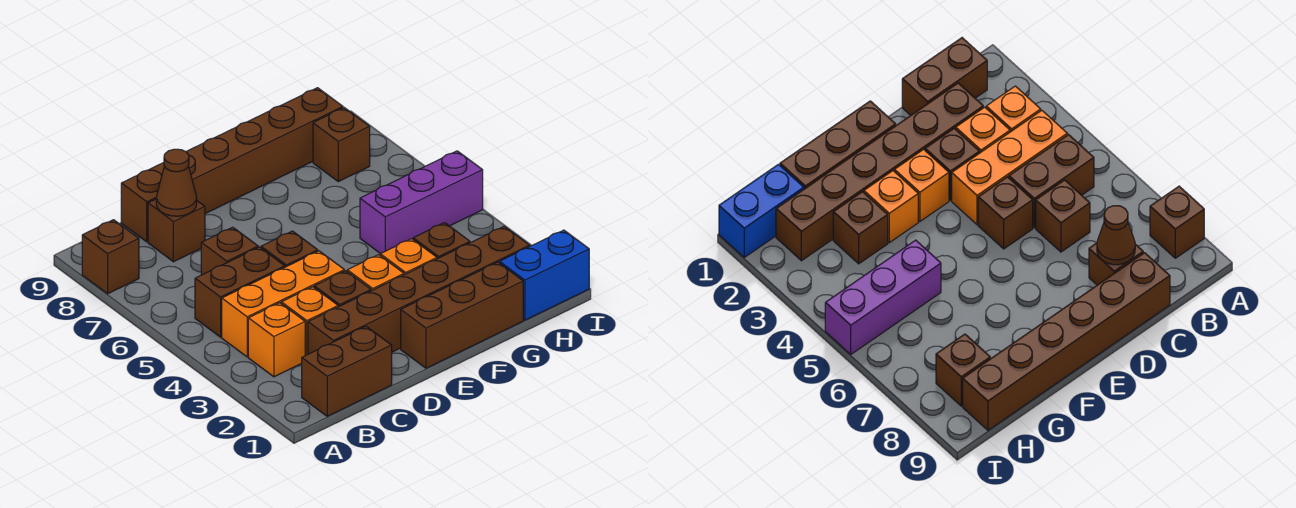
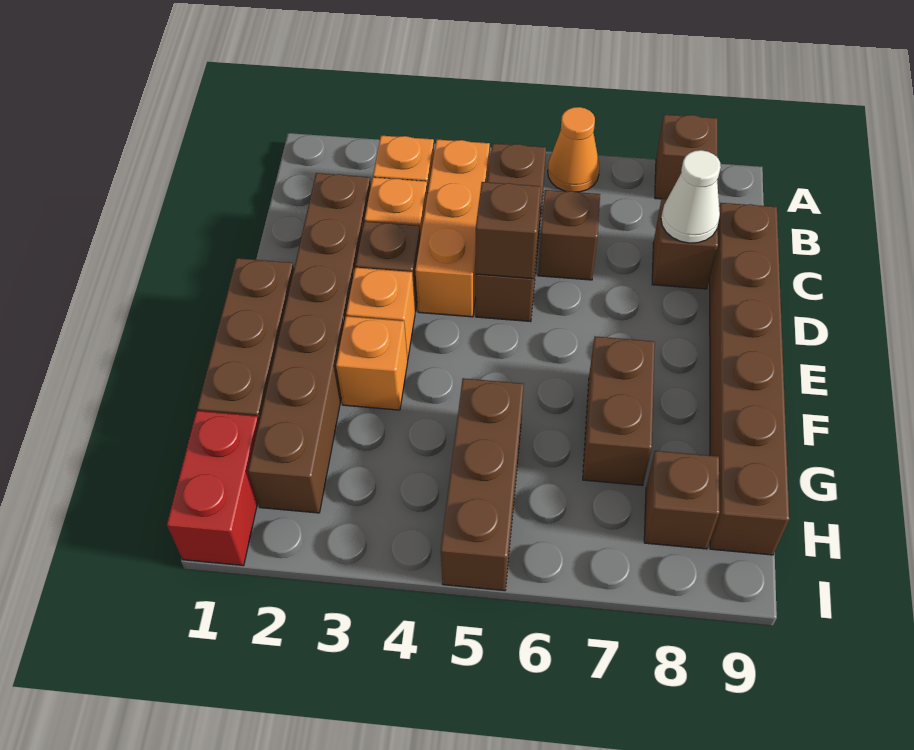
none -> orange 1x1 cone [548,107,600,192]
brown 1x2 brick [302,326,392,416] -> brown 1x2 brick moved to [583,337,655,485]
brown 1x1 cone [156,149,197,216] -> white 1x1 cone [661,150,721,243]
brown 1x1 brick [413,223,470,259] -> brown 1x1 brick moved to [476,182,541,279]
purple 1x3 brick [360,151,483,254] -> brown 1x3 brick [441,378,524,591]
blue 1x2 brick [500,230,589,320] -> red 1x2 brick [167,411,259,566]

